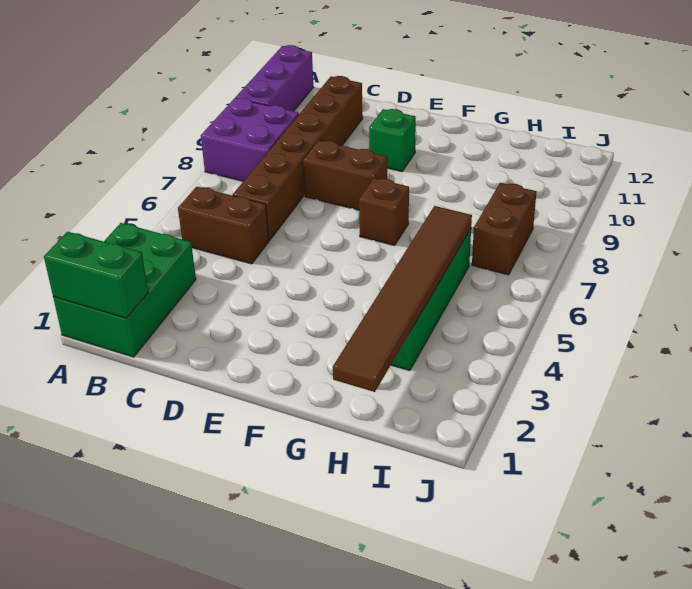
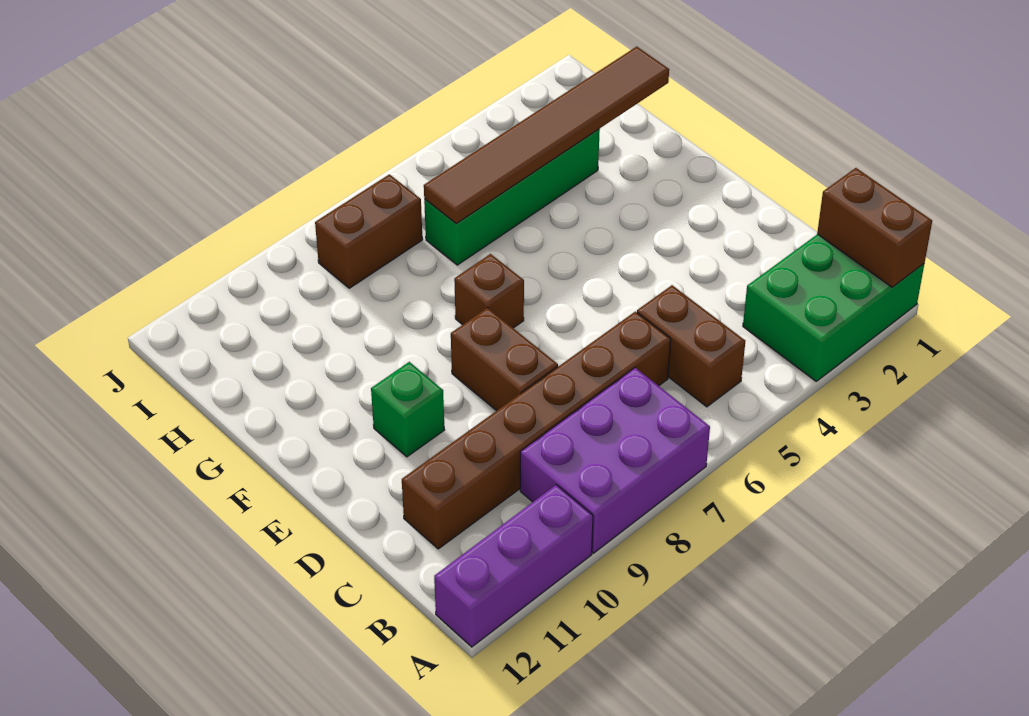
green 1x2 brick [44,232,148,318] -> brown 1x2 brick [817,168,932,287]
purple 2x2 brick [201,98,299,181] -> purple 2x3 brick [520,368,710,553]

